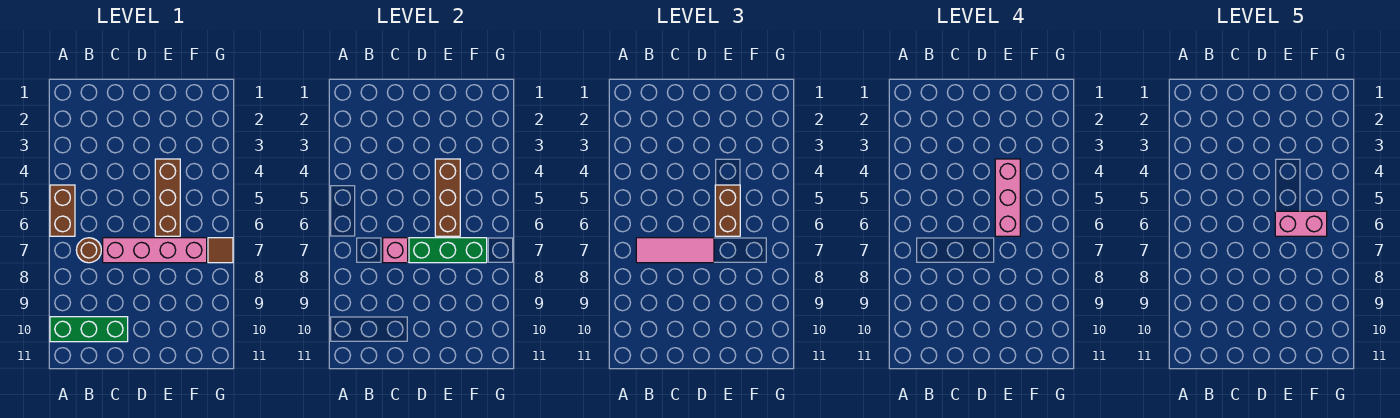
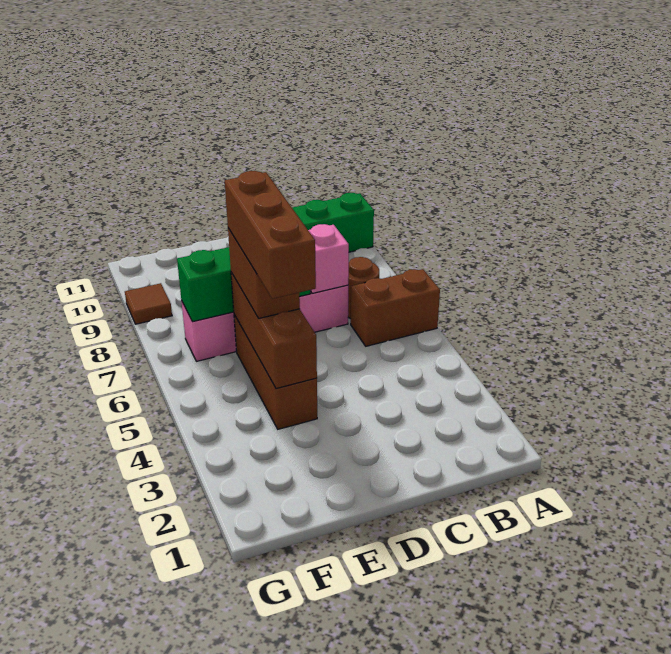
brown 1x2 brick [50,185,75,236] -> brown 1x2 brick turned to [351,269,440,346]
pink 1x3 tile [636,238,714,263] -> none
pink 1x3 brick [995,159,1020,236] -> brown 1x3 brick [225,171,316,299]
pink 1x2 brick [1275,211,1327,236] -> none
brown 1x1 tile [208,238,233,263] -> brown 1x1 tile moved to [125,283,172,324]

